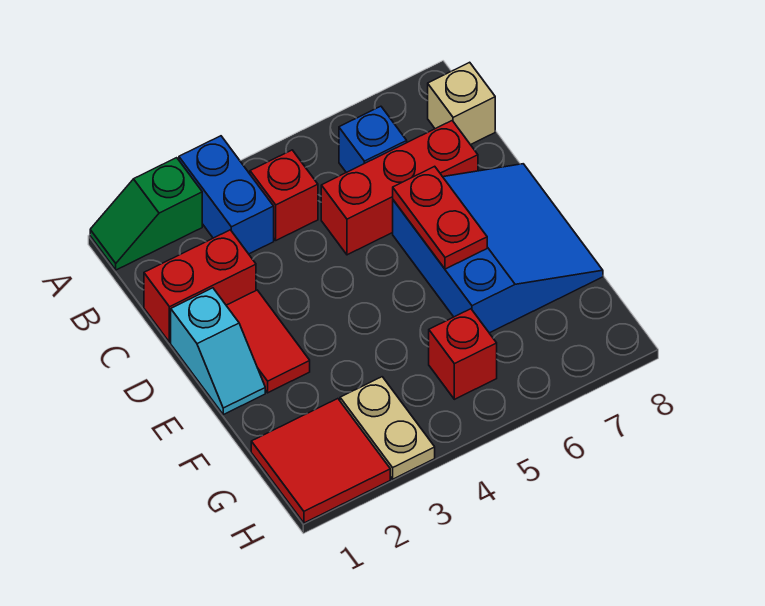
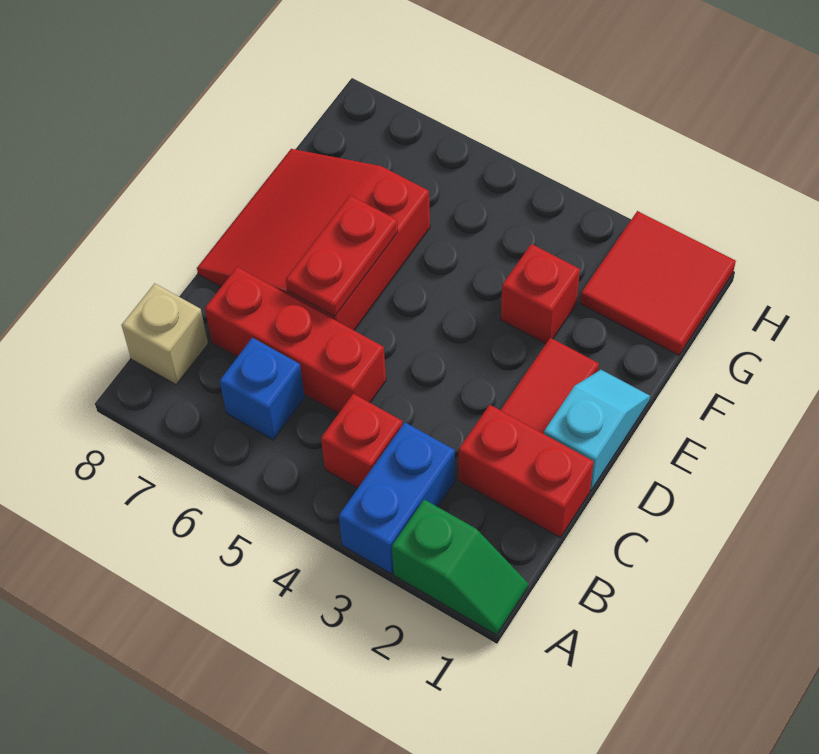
blue 3x3 slope [393,164,603,333] -> red 3x3 slope [197,149,430,330]
tan 1x2 plate [340,377,435,479] -> none
red 1x1 brick [429,309,497,399] -> red 1x1 brick moved to [501,244,580,344]

